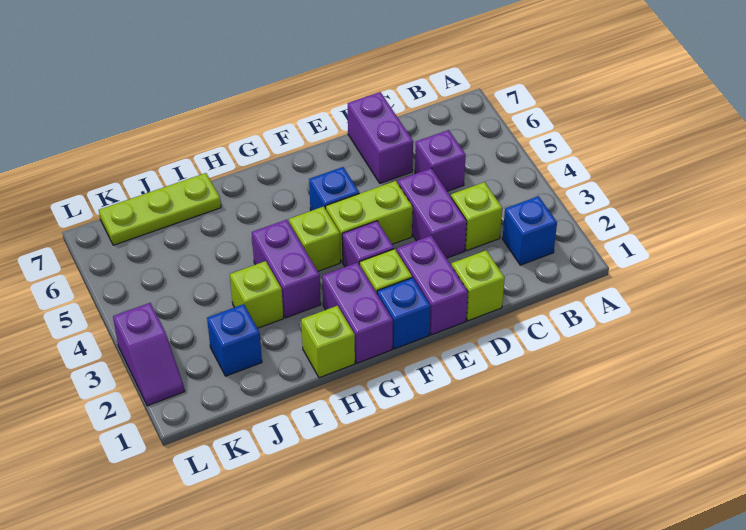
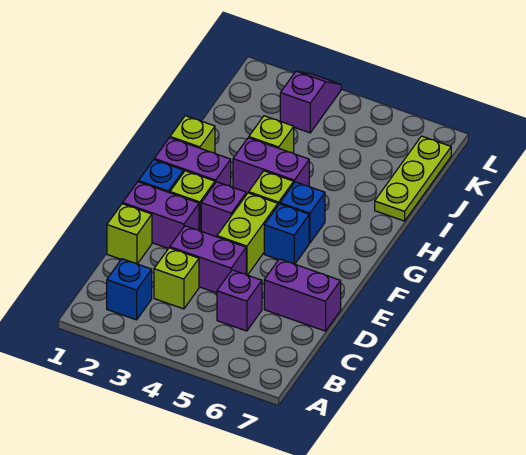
blue 1x1 brick [207,304,262,376] -> blue 1x1 brick moved to [280,182,325,243]
purple 1x2 slope [113,303,185,406] -> purple 1x2 slope turned to [280,71,341,133]

